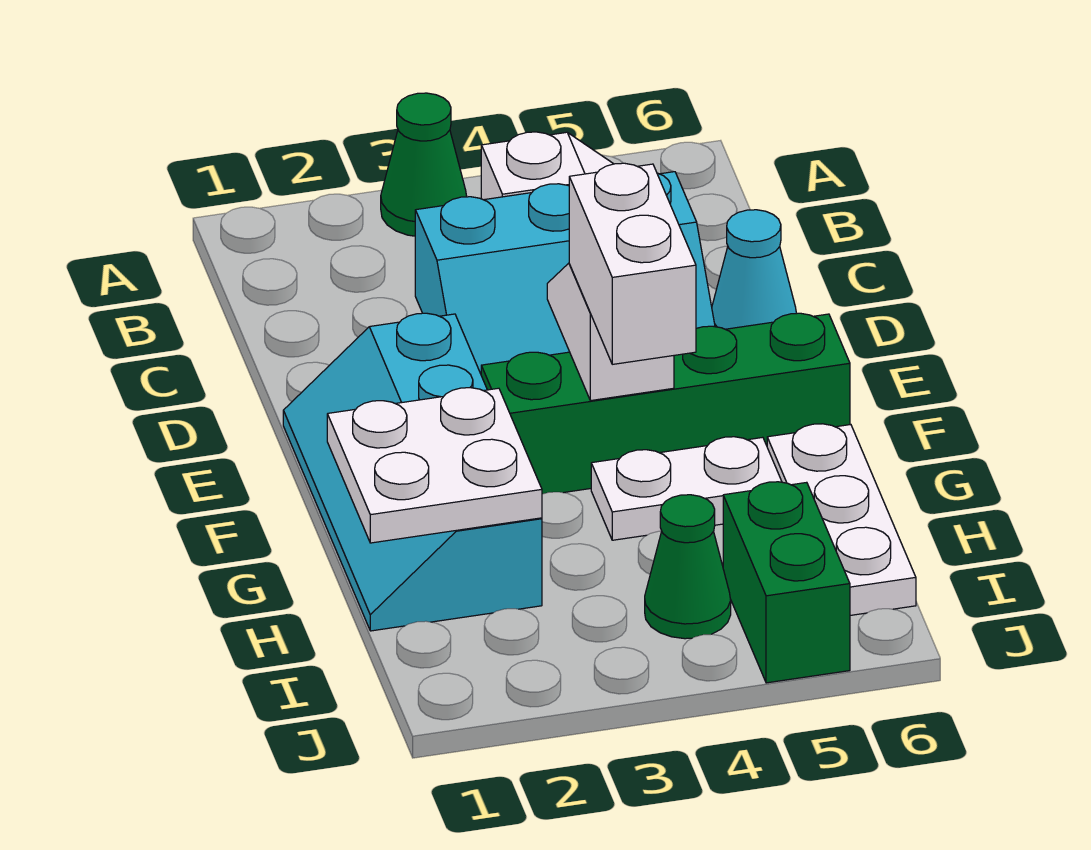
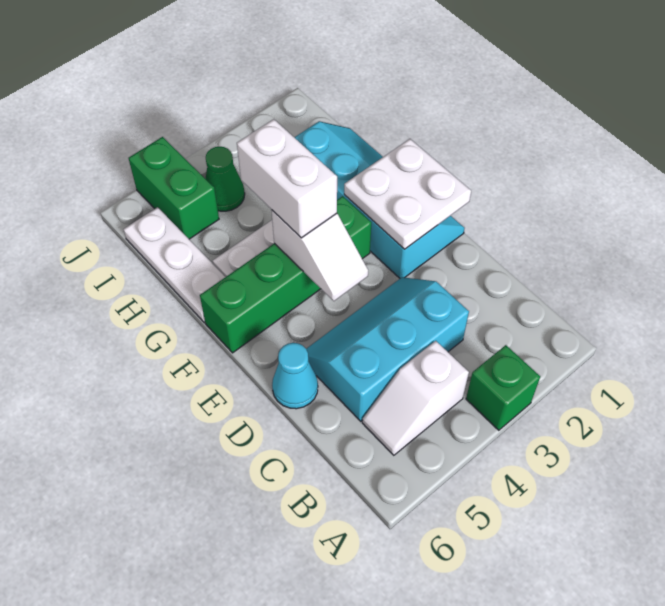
green 1x1 cone [381,93,467,236] -> green 1x1 brick [466,345,540,430]
white 2x2 plate [327,388,542,543] -> white 2x2 plate moved to [344,139,471,249]

